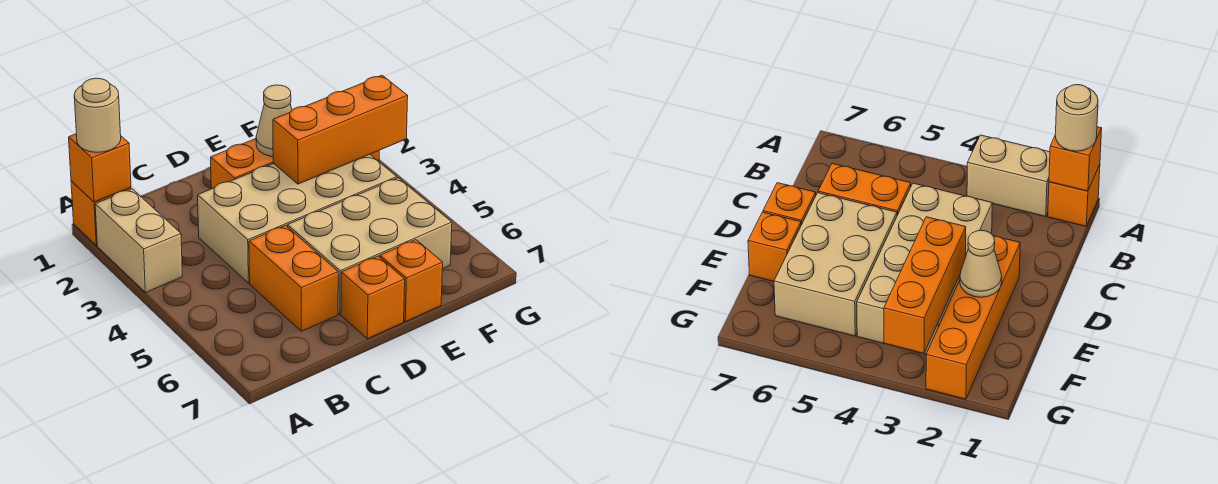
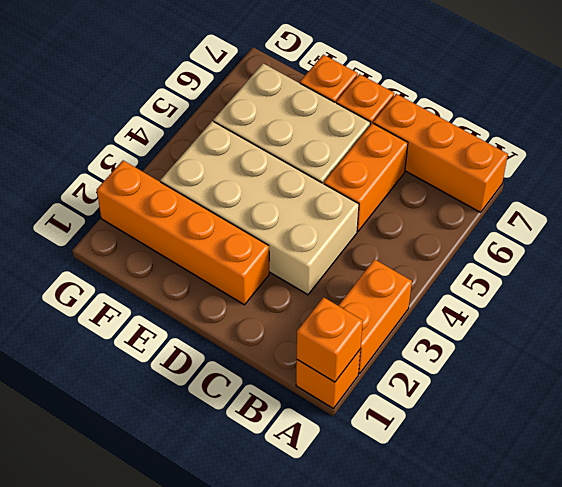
tan 1x1 round brick [74,78,121,152] -> none
tan 1x2 brick [95,189,182,292] -> orange 1x2 brick [338,259,412,374]
tan 1x1 cone [256,85,292,157] -> none
orange 1x3 brick [273,75,408,184] -> orange 1x3 brick moved to [373,94,508,212]

